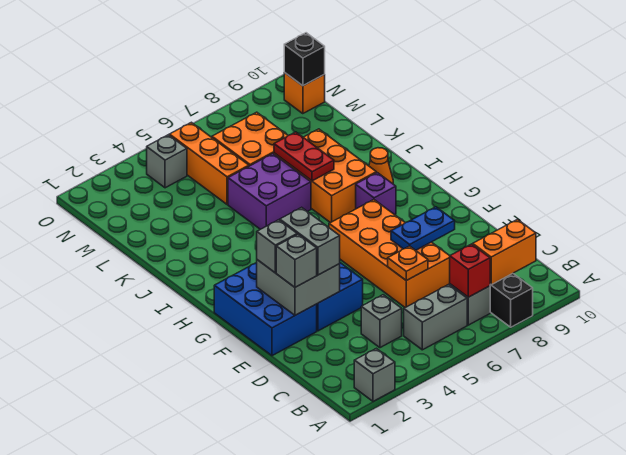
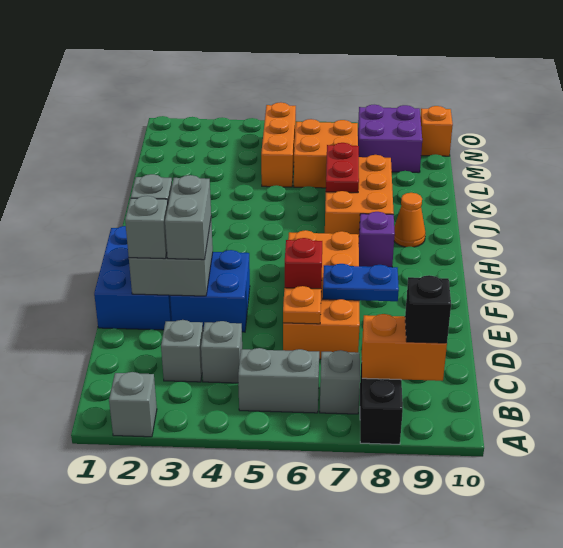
red 1x1 brick [450,244,490,297] -> red 1x1 brick moved to [285,238,322,289]
purple 2x2 brick [228,154,311,229] -> purple 2x2 brick moved to [358,105,422,173]
grey 1x1 brick [147,135,187,188] -> grey 1x1 brick moved to [161,320,203,382]
black 1x1 brick [284,33,325,86] -> black 1x1 brick moved to [405,275,451,343]

